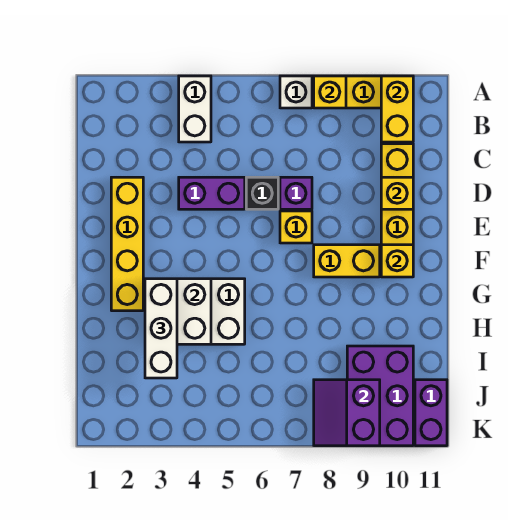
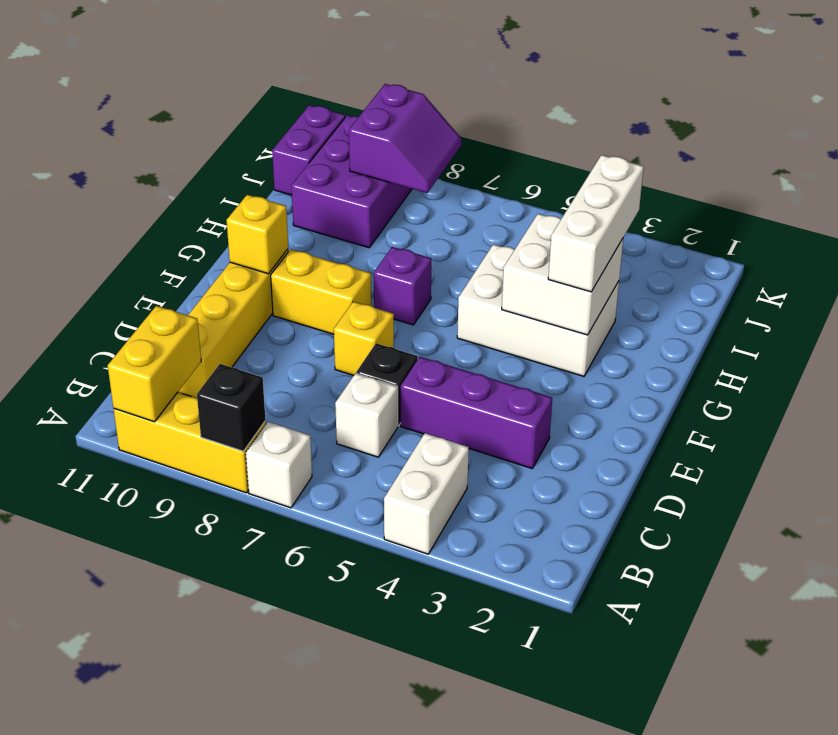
yellow 1x1 brick [314,76,346,108] -> black 1x1 brick [197,364,265,451]
none -> white 1x1 brick [335,373,398,457]
yellow 1x4 brick [111,177,143,311] -> none
purple 1x2 brick [179,177,245,209] -> purple 1x3 brick [401,357,552,469]
purple 1x1 brick [280,177,312,209] -> purple 1x1 brick moved to [374,247,431,325]
yellow 1x1 brick [381,177,413,209] -> none

